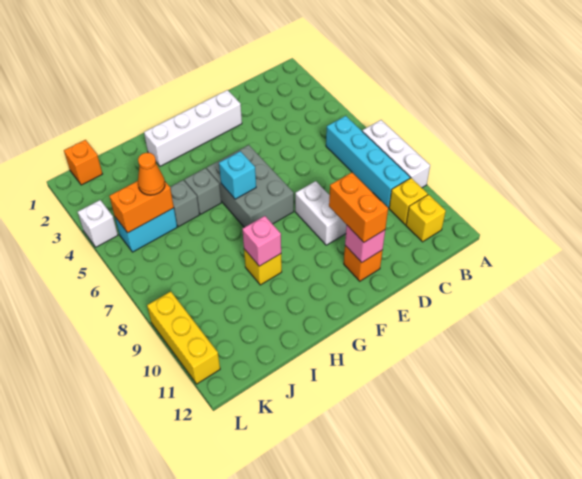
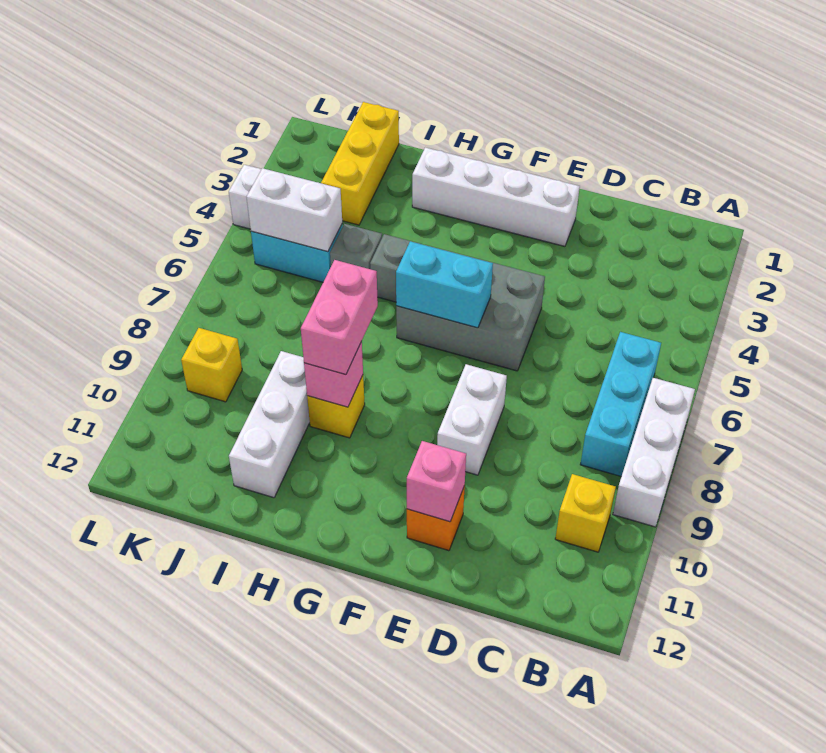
cyan 1x4 brick [326,116,410,208] -> cyan 1x3 brick [580,332,661,477]
yellow 1x1 brick [406,195,446,242] -> yellow 1x1 brick moved to [181,328,242,402]
orange 1x2 brick [329,173,388,242] -> none
grey 2x3 brick [207,145,294,227] -> grey 2x3 brick turned to [396,245,545,371]
cyan 1x1 brick [219,151,256,199] -> cyan 1x2 brick [396,241,493,328]
none -> pink 1x2 brick [301,260,378,375]
none -> white 1x3 brick [229,351,310,498]
orange 1x2 brick [110,181,174,233] -> white 1x2 brick [247,168,342,252]
orange 1x1 cone [138,153,165,195] -> none
orange 1x1 brick [64,140,102,185] -> none
yellow 1x3 brick [147,291,220,384] -> yellow 1x3 brick moved to [321,102,399,225]

